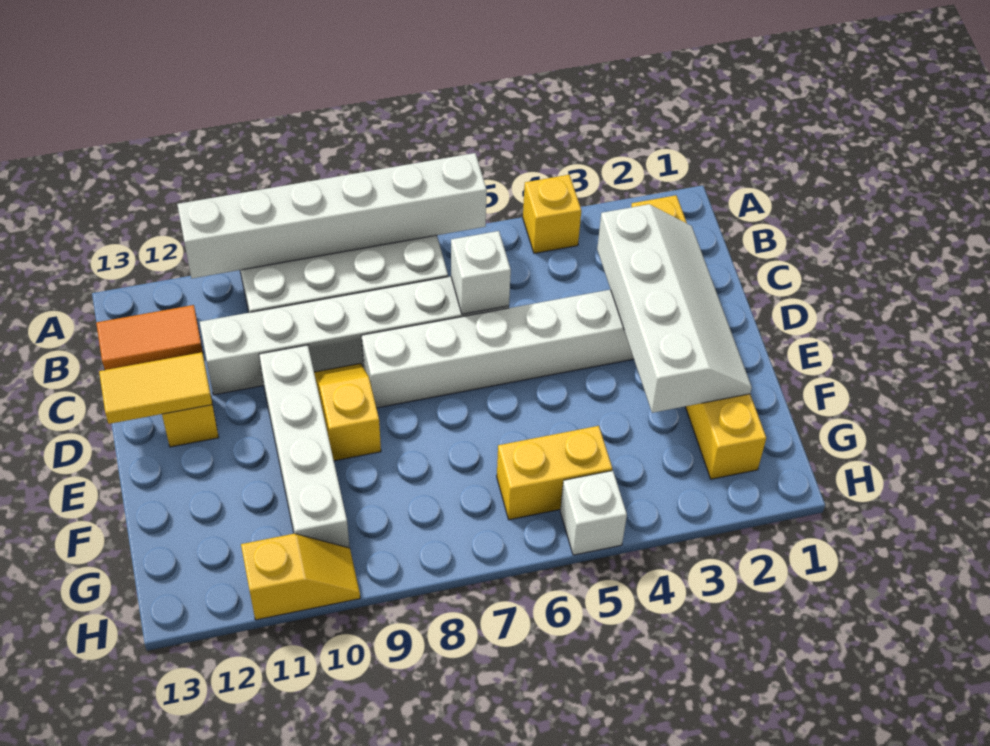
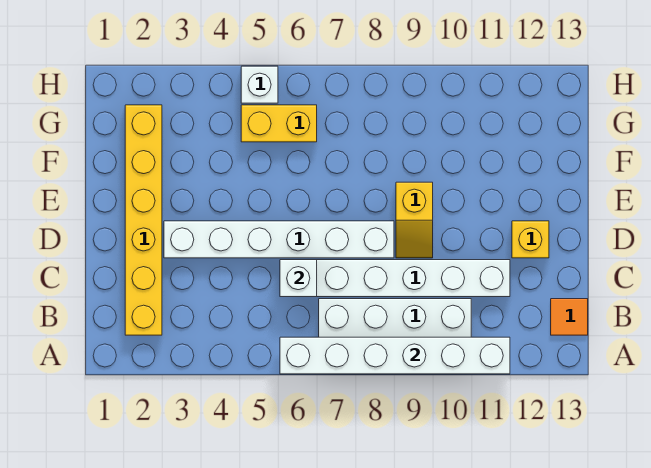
yellow 1x1 brick [523,175,581,253] -> none
orange 1x2 tile [96,305,203,370] -> orange 1x1 tile [551,299,588,335]
white 2x4 slope [597,204,752,413] -> none
white 1x4 brick [259,345,350,548] -> none
yellow 1x2 tile [99,352,212,424] -> none
yellow 1x2 slope [241,534,360,620] -> none

